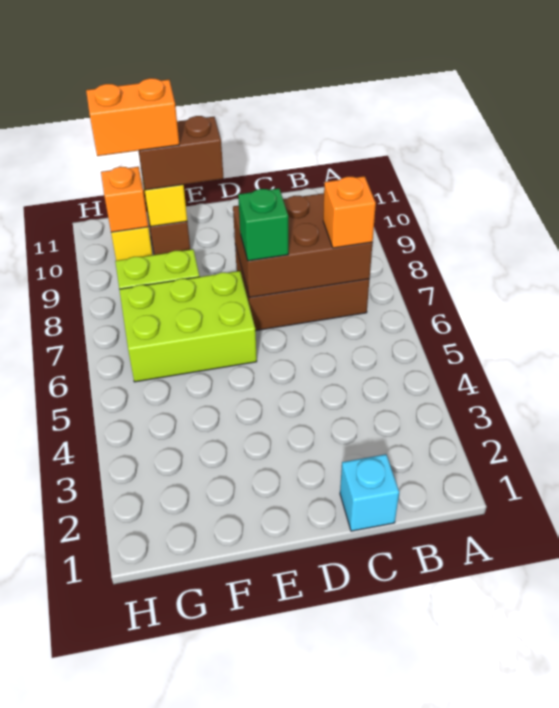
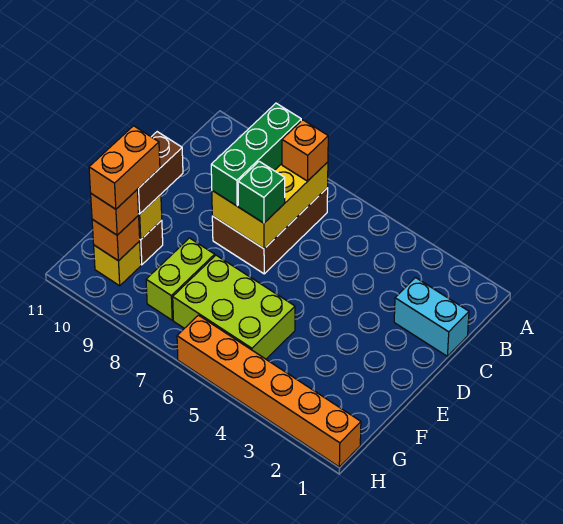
brown 2x3 brick [233,193,373,298] -> yellow 2x3 brick [212,162,328,249]
none -> green 1x3 brick [211,103,301,206]
cyan 1x1 brick [340,454,399,531] -> cyan 1x2 brick [394,278,469,356]
lime 2x3 brick [119,271,257,382] -> lime 2x3 brick turned to [173,255,295,359]
none -> orange 1x1 brick [91,190,139,235]
none -> orange 1x6 brick [177,315,361,467]

